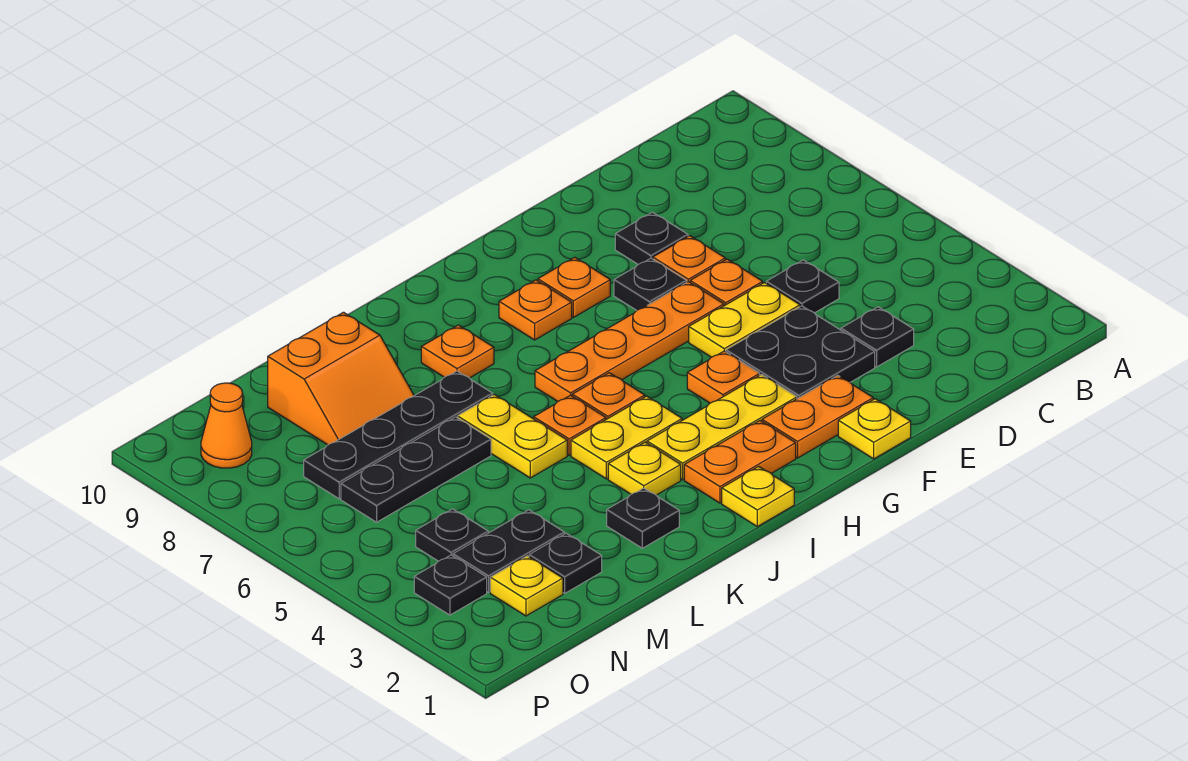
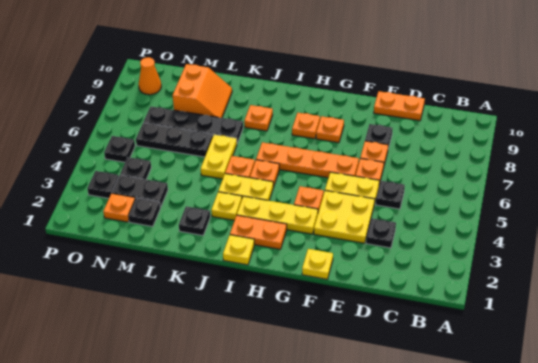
black 2x2 plate [726,306,875,399] -> yellow 2x2 plate [314,191,375,243]
orange 1x2 plate [762,375,873,458] -> orange 1x2 plate moved to [374,91,425,121]
black 1x1 plate [614,258,687,310] -> black 1x1 plate moved to [104,136,135,162]
orange 2x2 slope [268,312,414,445] -> orange 2x2 slope turned to [173,64,232,118]
yellow 1x1 plate [490,556,563,616] -> orange 1x1 plate [103,193,135,222]

